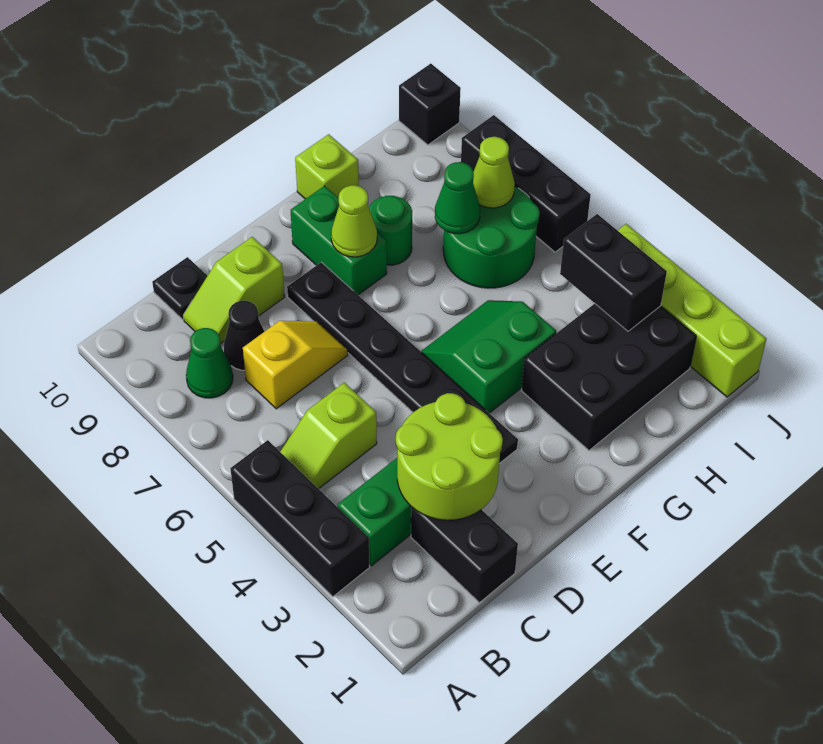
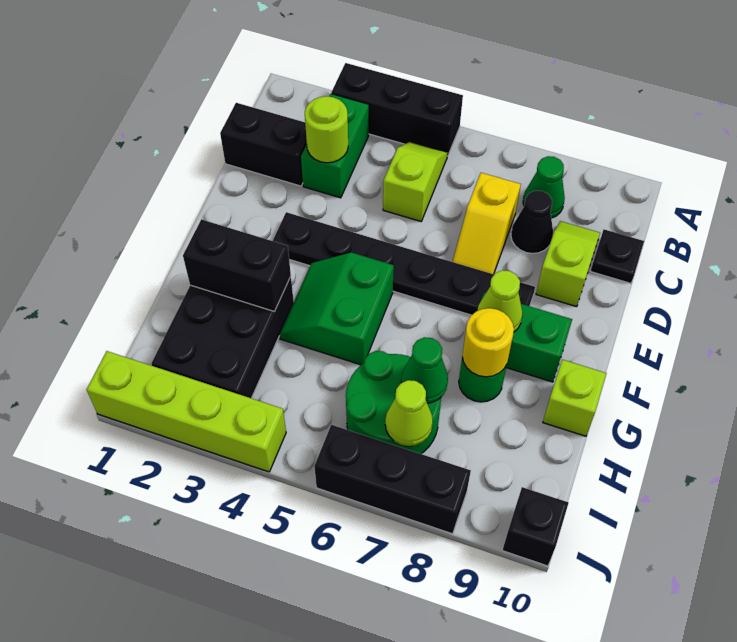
lime 2x2 round brick [396,393,503,520] -> lime 1x1 round brick [305,96,348,163]
green 2x2 slope [421,300,556,413] -> green 2x2 slope turned to [280,253,394,365]
none -> yellow 1x1 round brick [462,308,514,377]
black 1x2 brick [560,214,667,331] -> black 1x2 brick moved to [183,219,291,312]

